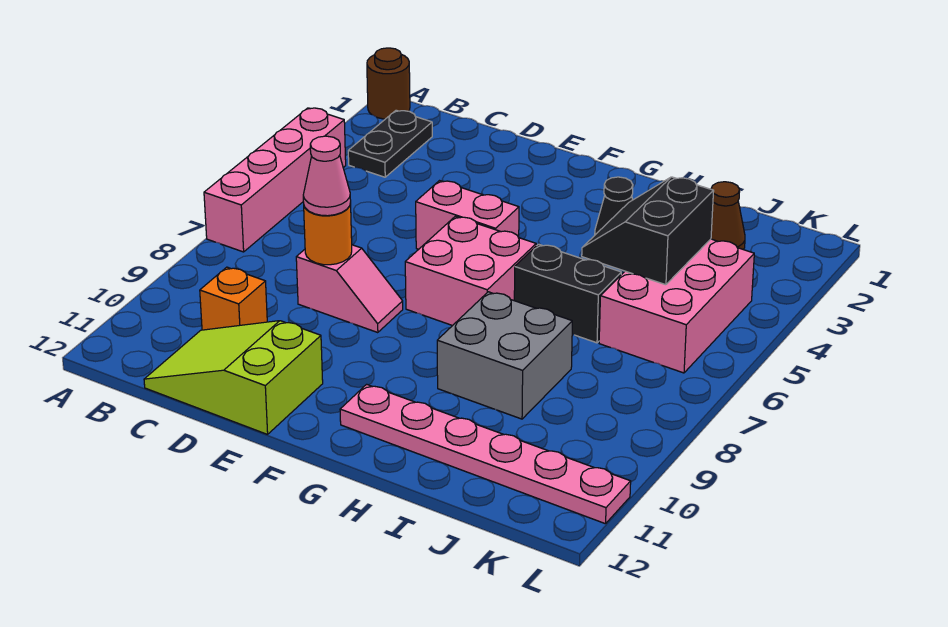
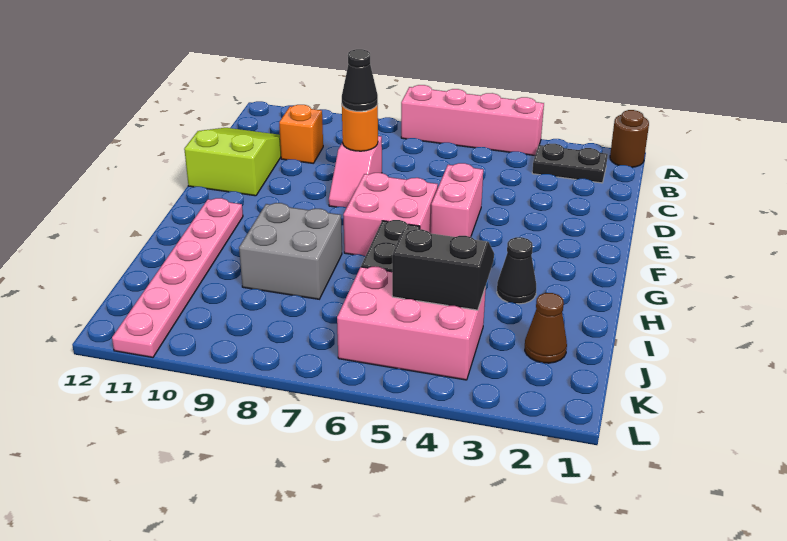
pink 1x1 cone [303,136,351,216] -> black 1x1 cone [342,49,378,111]

